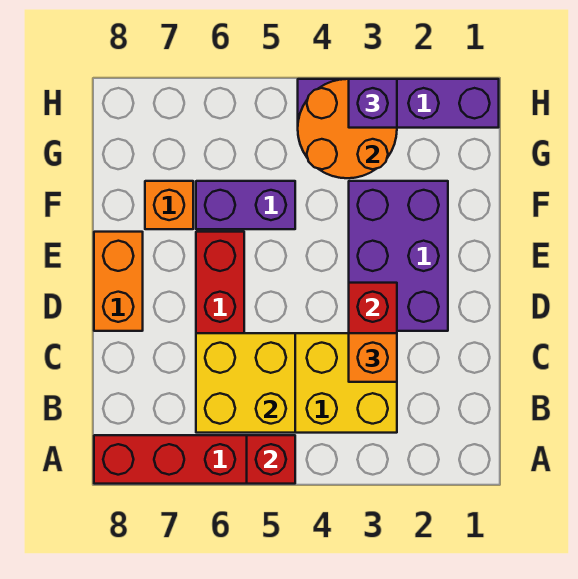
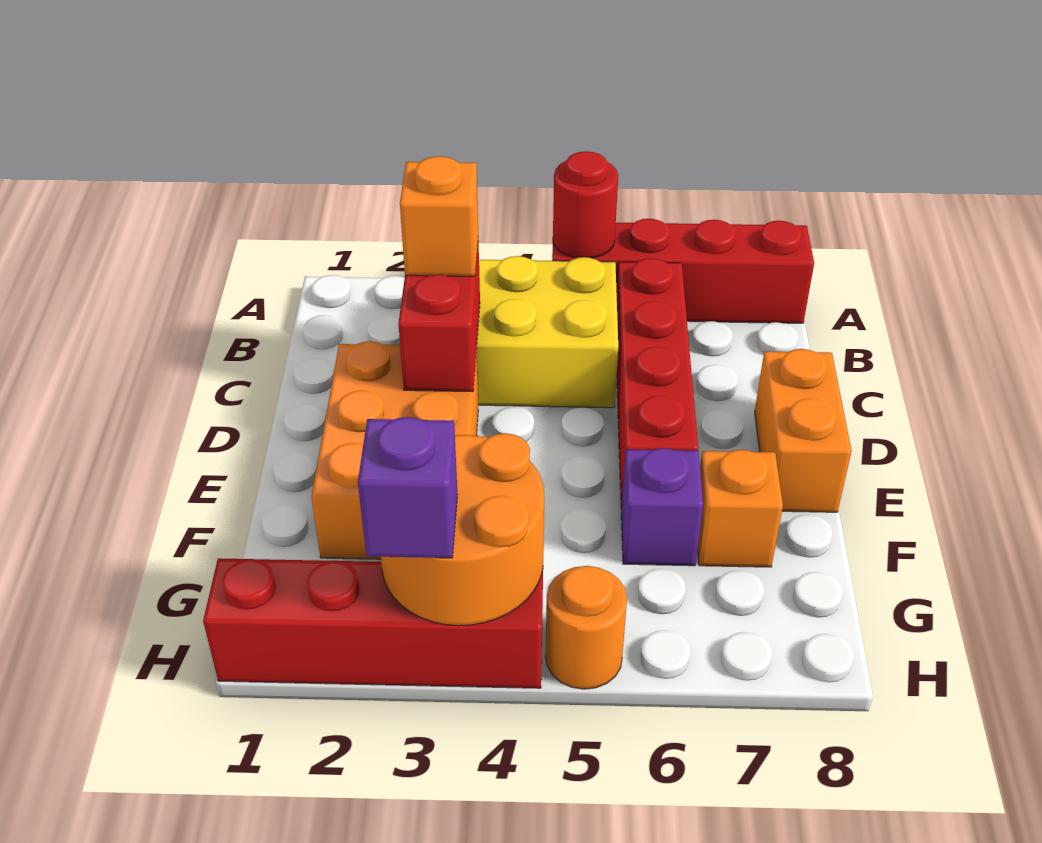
red 1x1 brick [247,435,295,484] -> red 1x1 round brick [553,151,618,258]
yellow 2x2 brick [196,333,295,433] -> none
purple 2x3 brick [349,181,448,331] -> orange 2x3 brick [311,341,478,559]
purple 1x2 brick [196,181,295,229] -> purple 1x1 brick [621,448,703,566]
purple 1x4 brick [298,79,499,128] -> red 1x4 brick [203,558,543,688]
none -> orange 1x1 round brick [545,566,627,689]

